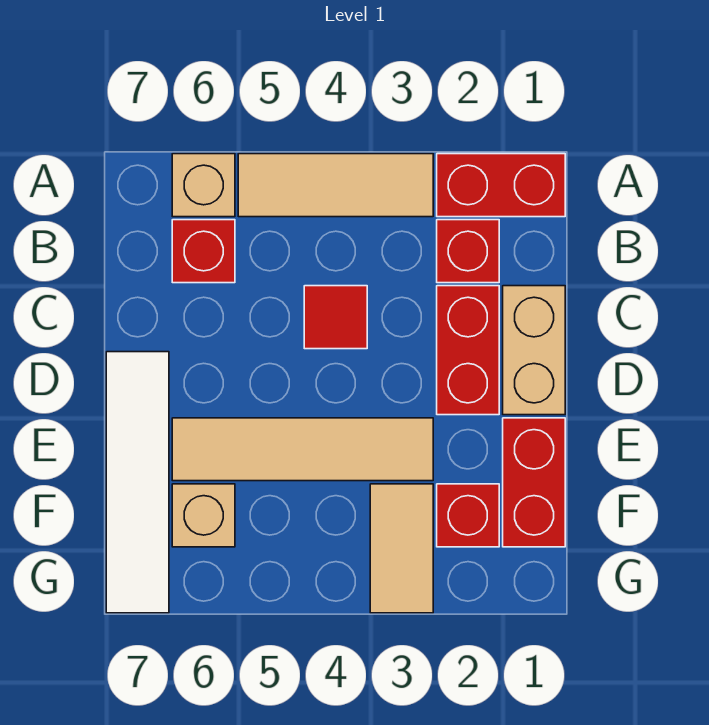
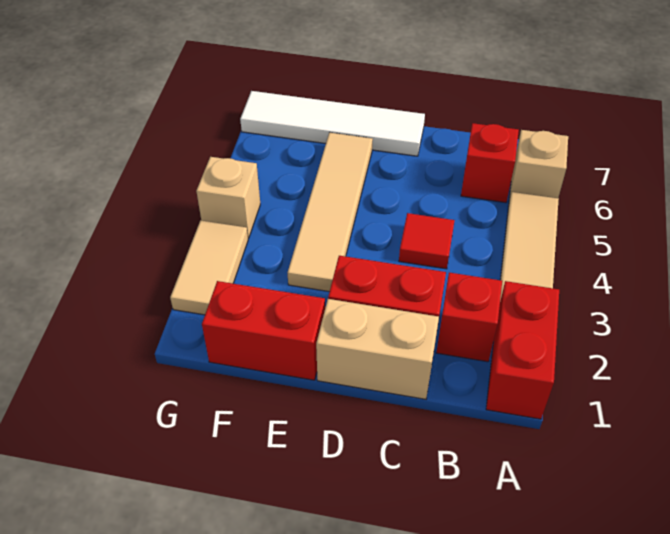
red 1x1 brick [437,484,499,547] -> none
tan 1x2 tile [370,484,433,613] -> tan 1x2 tile turned to [170,221,248,315]
tan 1x1 brick [172,484,235,547] -> tan 1x1 brick moved to [196,157,260,238]

